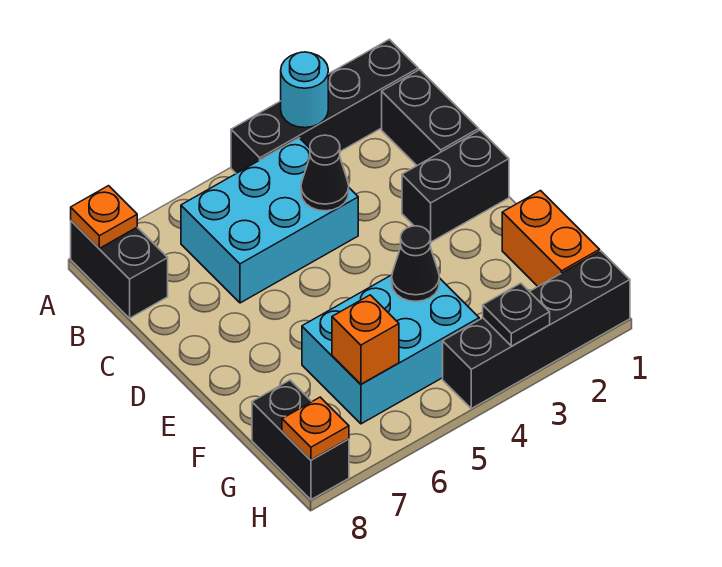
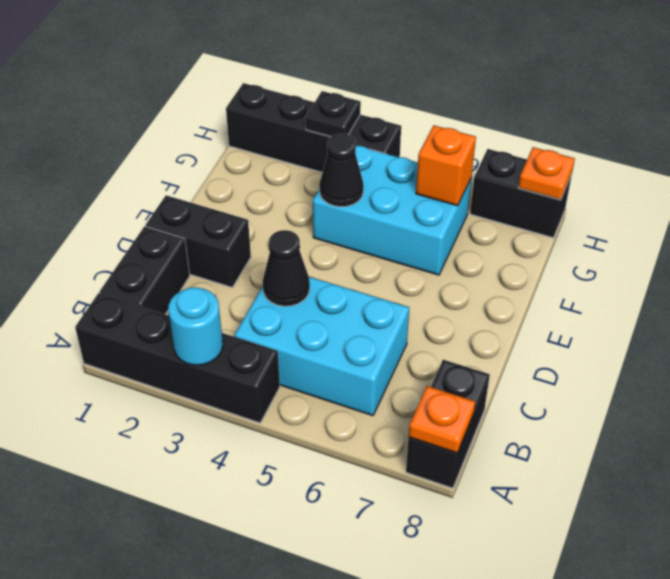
orange 1x2 brick [502,191,600,286] -> none
black 1x2 brick [252,380,349,500] -> black 1x2 brick turned to [470,149,572,238]

